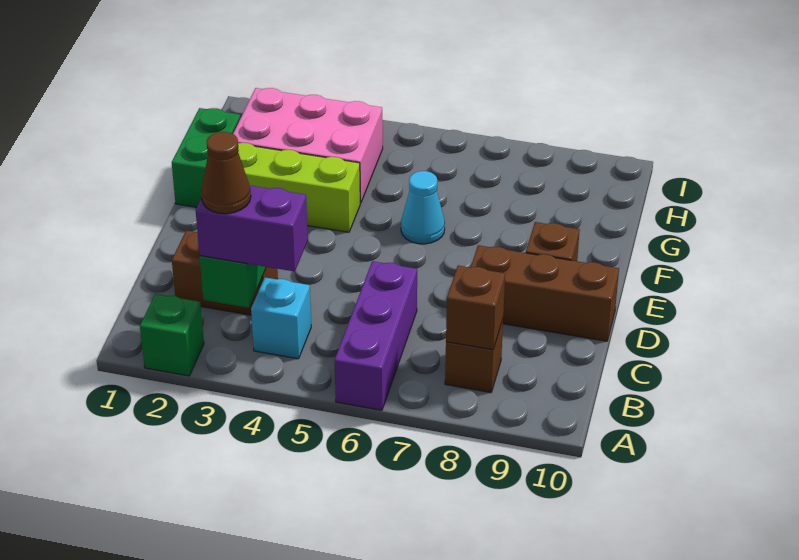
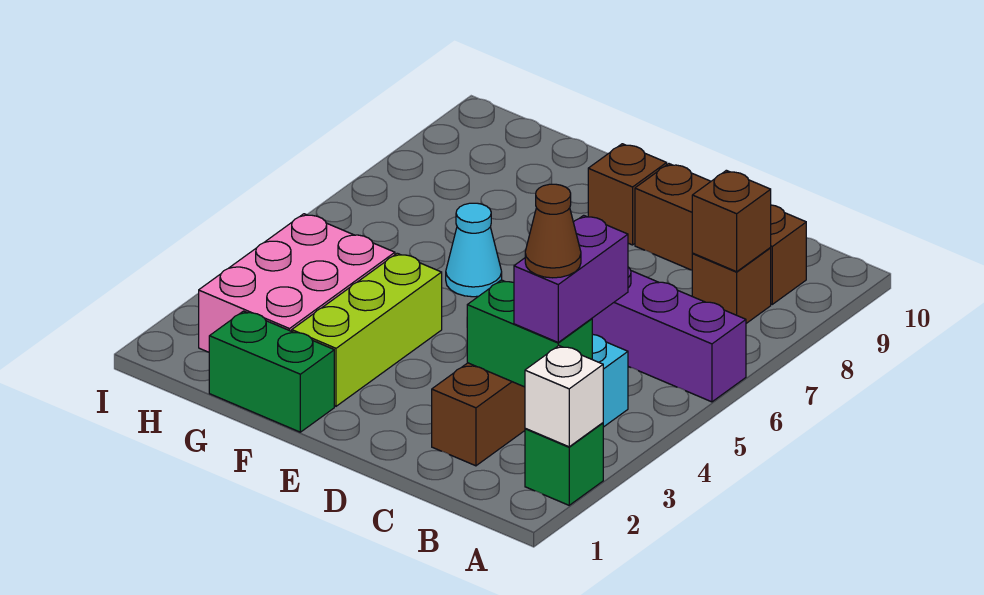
none -> white 1x1 brick [525,346,603,447]
brown 1x3 brick [471,245,619,341] -> brown 1x3 brick turned to [635,164,806,304]

